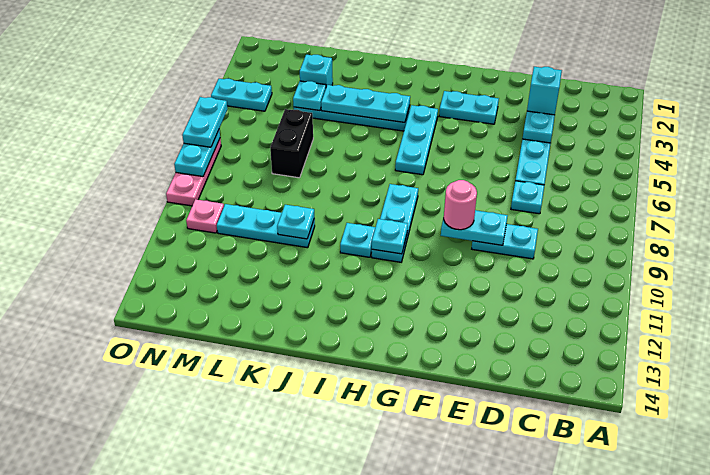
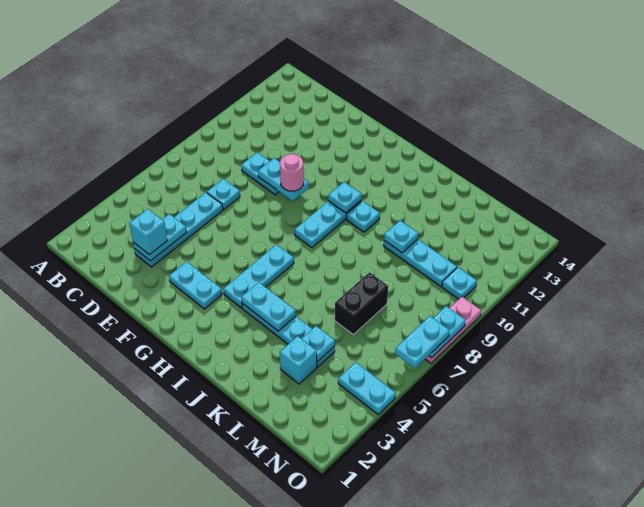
cyan 1x3 plate [321,85,410,122] -> cyan 1x2 plate [241,282,296,331]
pink 1x1 plate [186,199,224,233] -> cyan 1x1 plate [442,267,477,299]

